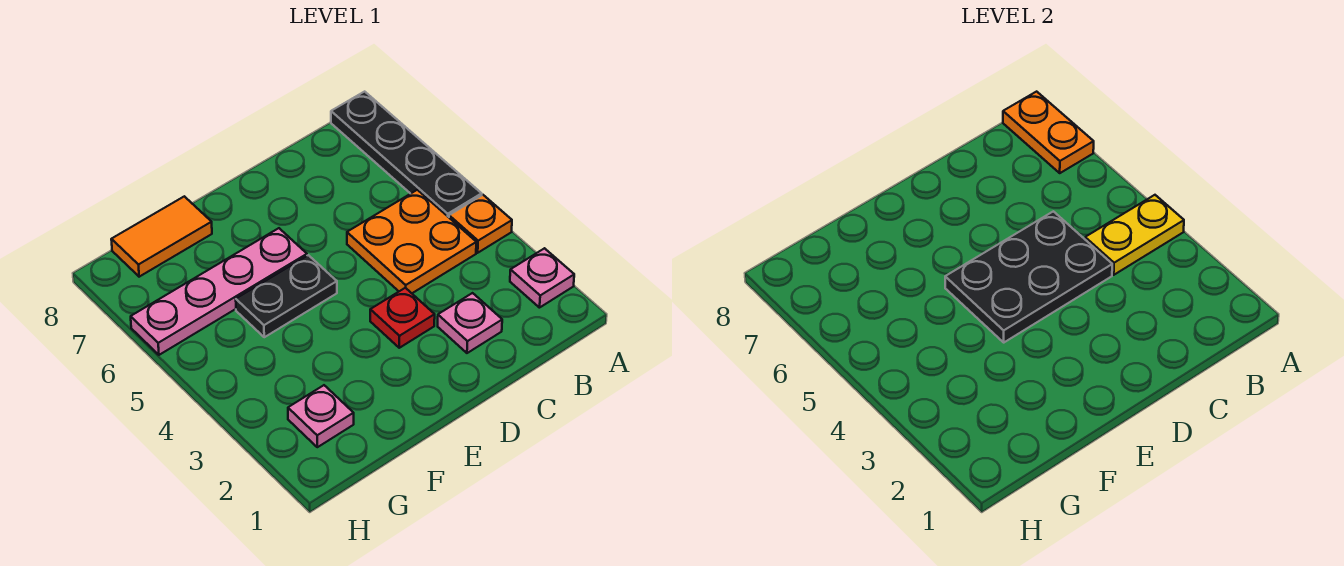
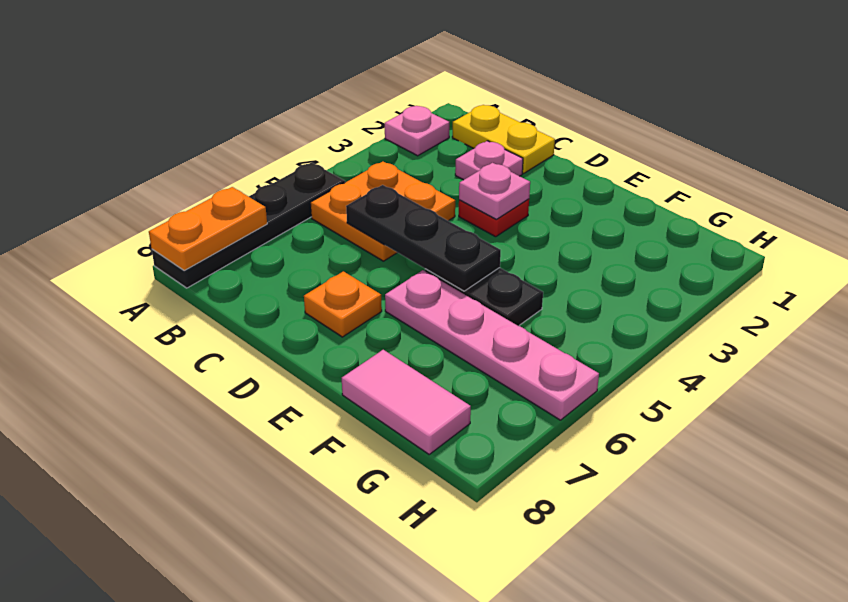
orange 1x1 plate [449,195,512,253] -> orange 1x1 plate moved to [304,271,382,337]
yellow 1x2 plate [1085,195,1184,275] -> yellow 1x2 plate moved to [452,105,555,173]
black 2x3 plate [945,211,1112,342] -> black 1x3 plate [346,185,501,291]
orange 1x2 tile [111,196,212,277] -> pink 1x2 tile [342,350,471,454]
pink 1x1 plate [288,385,354,447] -> pink 1x1 plate moved to [459,163,530,219]

